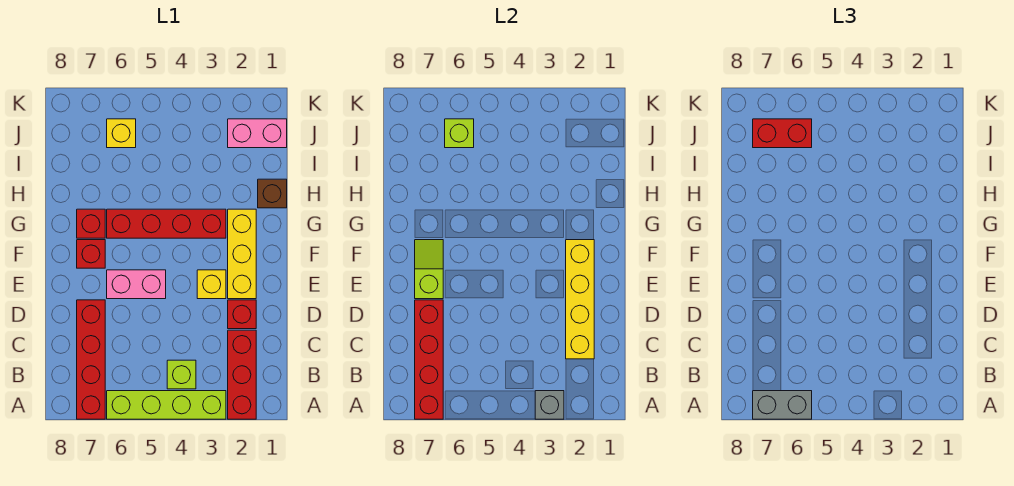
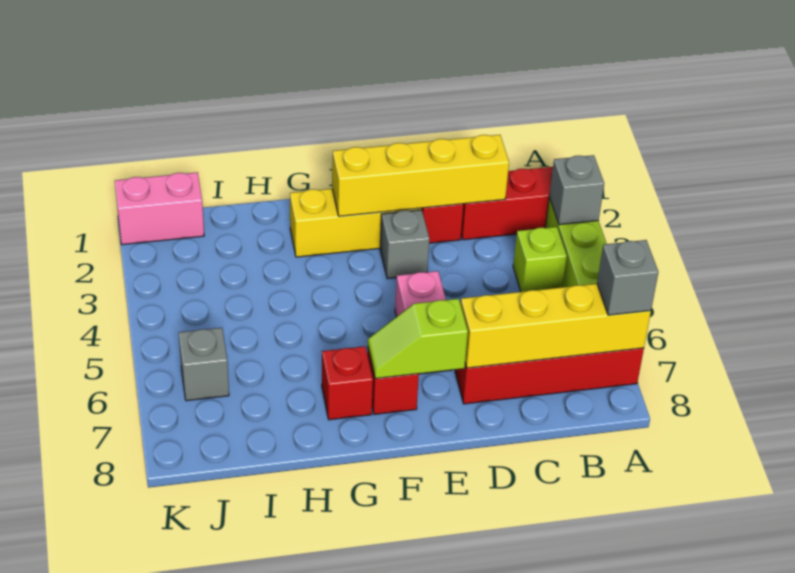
grey 1x2 brick [753,391,812,419] -> grey 1x1 brick [597,240,658,315]
red 1x4 brick [415,300,443,419] -> yellow 1x4 brick [461,284,651,368]
yellow 1x1 brick [197,270,226,299] -> grey 1x1 brick [380,210,429,279]
red 1x4 brick [107,209,226,238] -> none
brown 1x1 brick [258,179,287,208] -> none
pink 1x2 brick [228,119,287,148] -> pink 1x2 brick turned to [115,172,204,245]
yellow 1x1 brick [107,119,136,148] -> grey 1x1 brick [179,328,229,401]
lime 1x1 brick [445,119,474,148] -> none
red 1x2 brick [753,119,812,148] -> none

